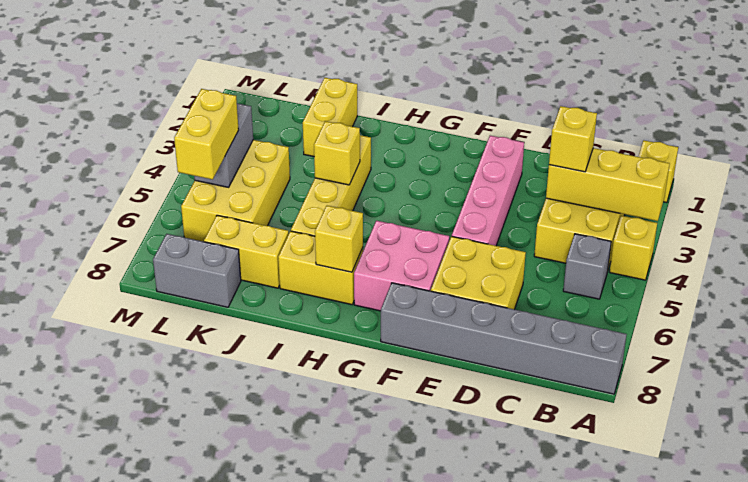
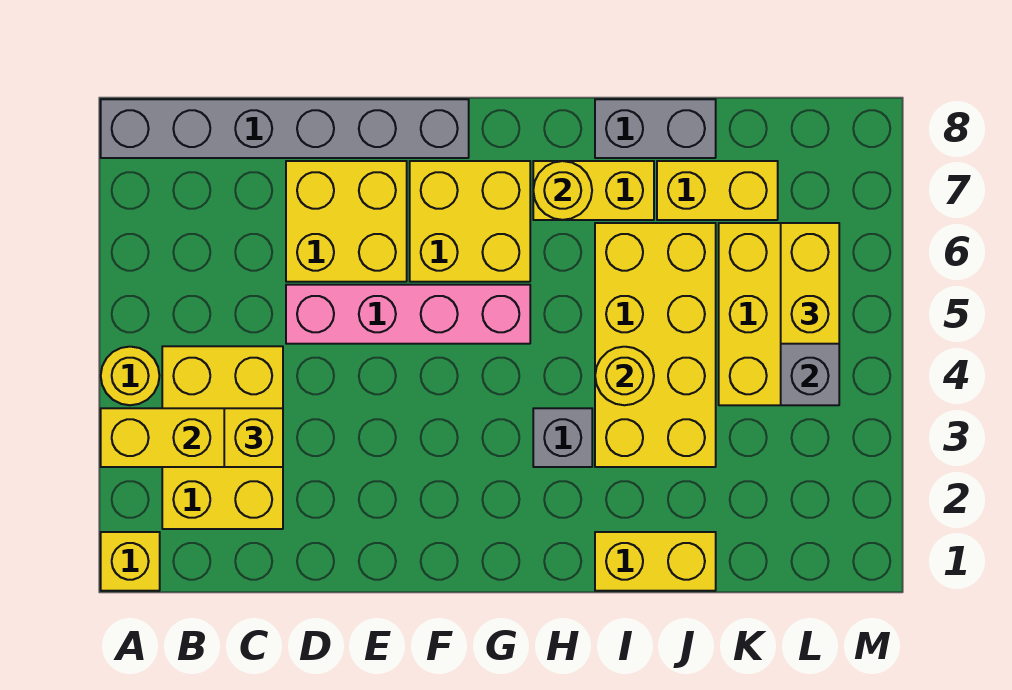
yellow 1x1 brick [610,215,657,280] -> yellow 1x1 round brick [101,347,159,405]
grey 1x1 brick [563,234,611,299] -> grey 1x1 brick moved to [533,408,592,467]
pink 1x4 brick [452,136,524,246] -> pink 1x4 brick turned to [286,285,530,344]
pink 2x2 brick [354,221,449,311] -> yellow 2x2 brick [410,161,530,282]
yellow 1x1 brick [315,206,363,272] -> yellow 1x1 round brick [533,161,592,220]
yellow 1x4 brick [291,135,371,236] -> yellow 2x4 brick [595,223,716,467]
yellow 1x1 brick [314,121,360,185] -> yellow 1x1 round brick [595,347,654,405]
yellow 1x2 brick [303,78,357,156] -> yellow 1x2 brick turned to [595,532,716,591]
grey 1x2 brick [153,234,241,307] -> grey 1x2 brick moved to [595,99,716,158]

